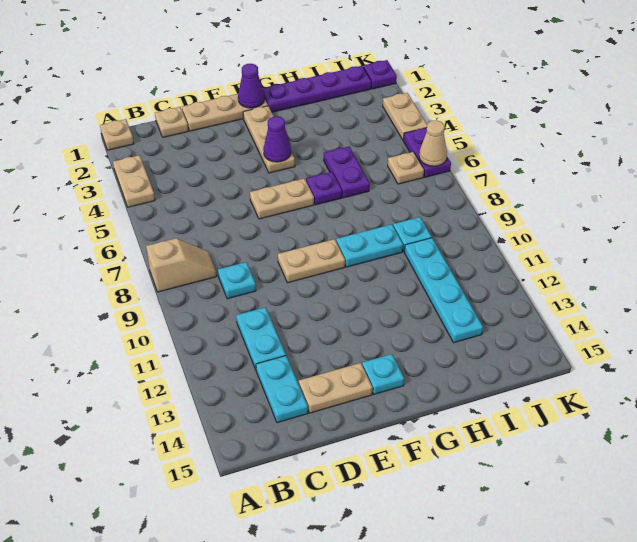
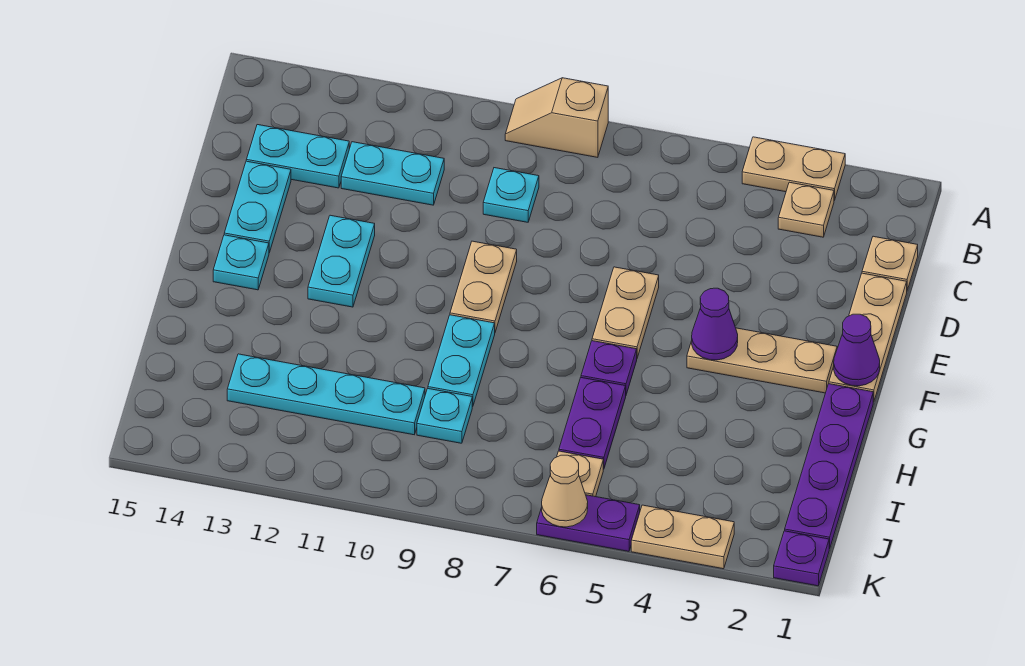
tan 1x1 plate [100,119,134,150] -> tan 1x1 plate moved to [778,182,834,237]
tan 1x2 slope [146,238,217,292] -> tan 1x2 slope turned to [505,78,608,157]
tan 1x2 plate [299,363,372,413] -> cyan 1x2 plate [224,161,291,253]
none -> cyan 1x2 plate [308,215,375,307]
purple 1x2 plate [324,147,370,198] -> purple 1x2 plate turned to [559,378,626,469]

